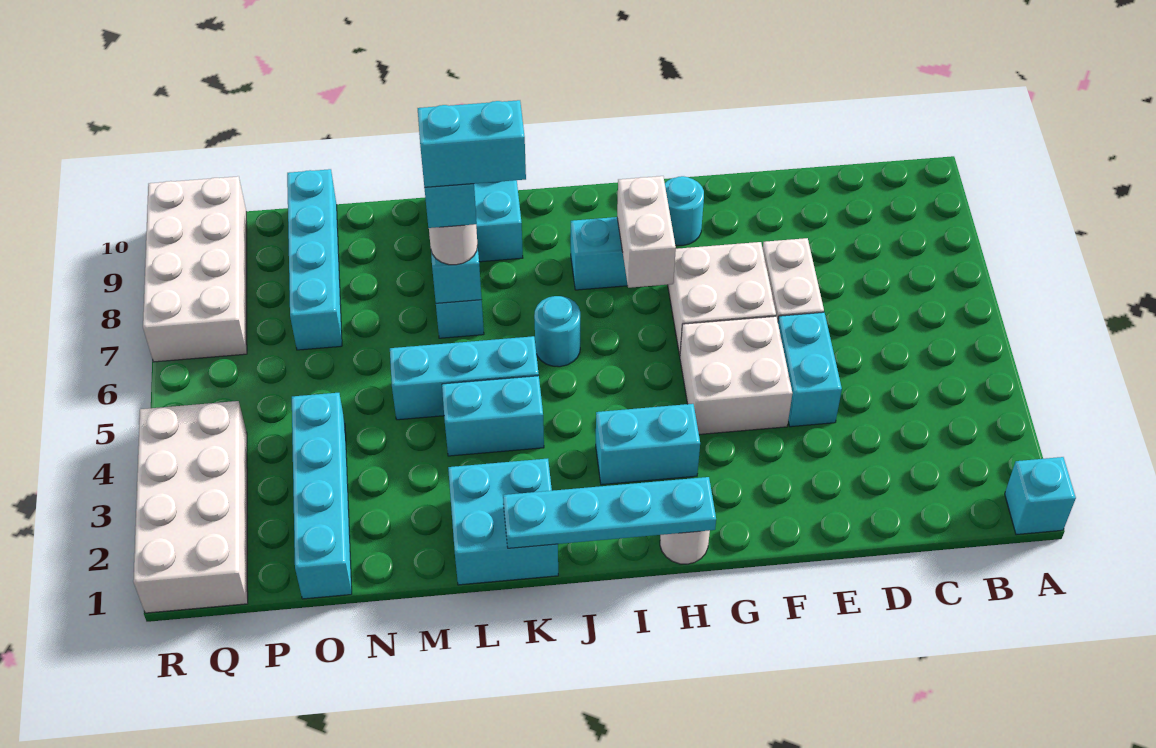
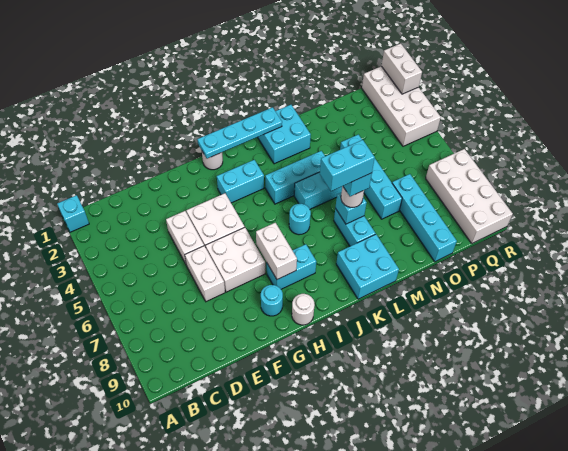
cyan 1x2 brick [778,312,842,427] -> white 1x2 brick [166,211,204,265]
none -> white 1x1 round brick [292,294,315,325]
cyan 1x2 brick [442,376,544,456] -> cyan 1x3 brick [265,151,325,204]
cyan 1x4 brick [292,393,352,599] -> cyan 1x4 brick moved to [340,134,402,219]
none -> white 1x2 brick [382,43,422,94]

